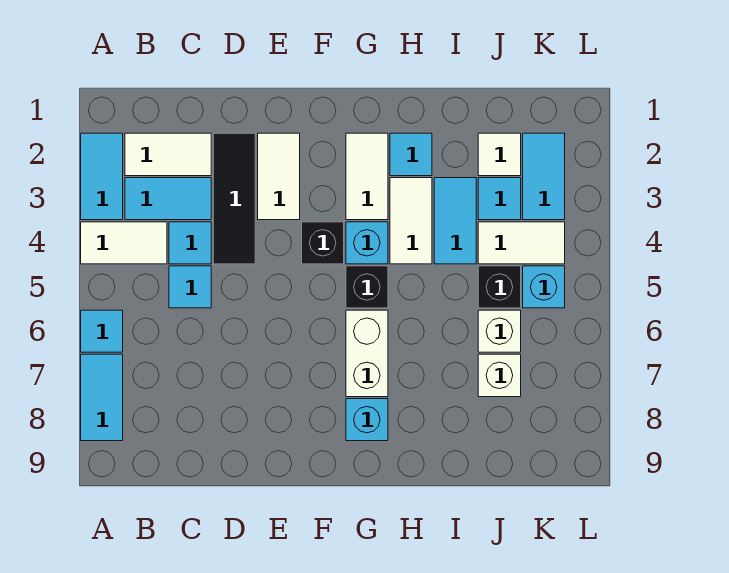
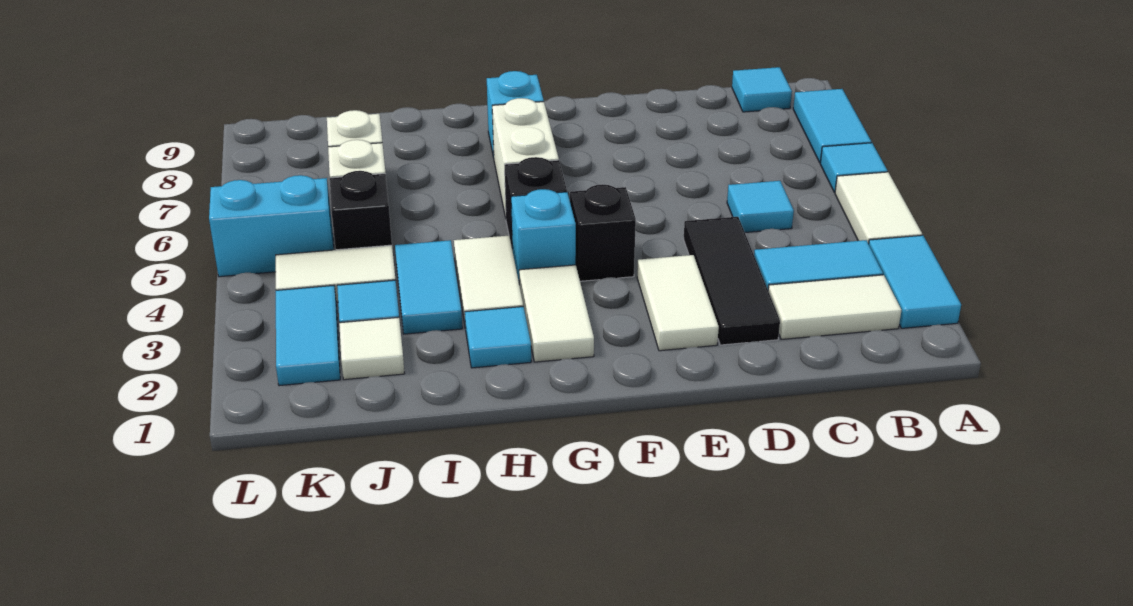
white 1x2 tile [81,222,167,264] -> white 1x2 tile turned to [835,172,922,244]
cyan 1x1 tile [169,222,211,264] -> cyan 1x1 tile moved to [732,67,792,112]
cyan 1x1 brick [523,266,565,308] -> cyan 1x2 brick [209,175,334,277]

